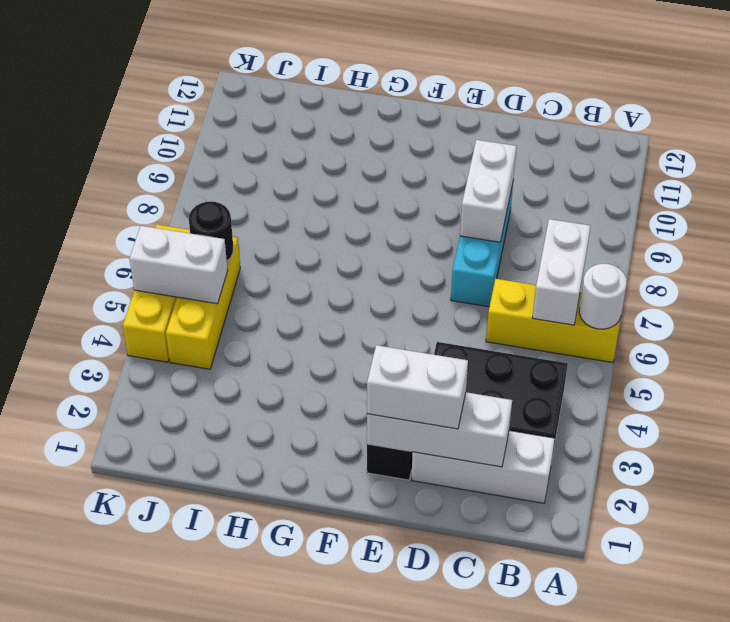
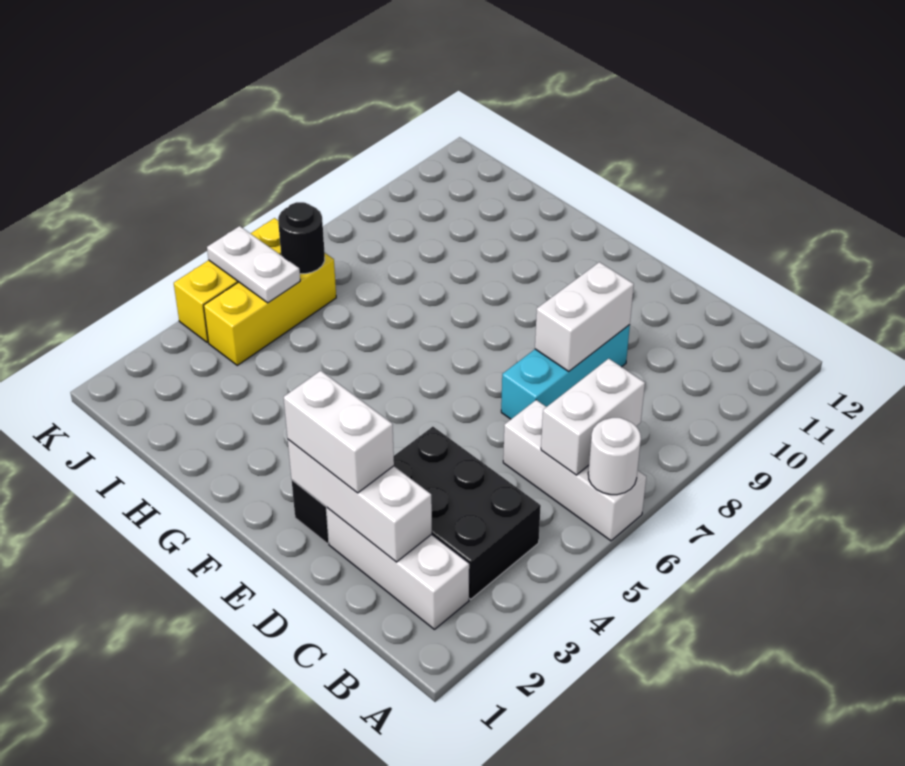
yellow 1x3 brick [486,279,621,362] -> white 1x3 brick [503,400,646,541]
white 1x2 brick [130,226,228,304] -> white 1x2 plate [207,226,300,303]

